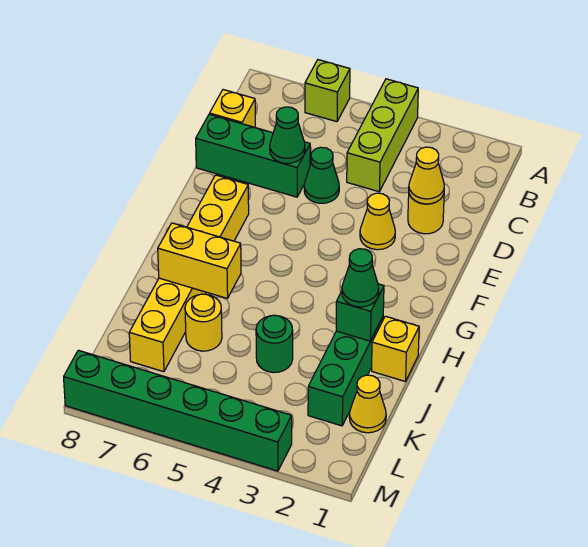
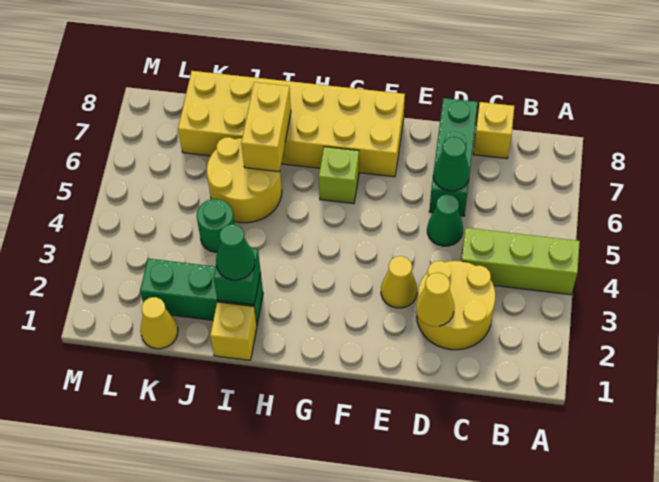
lime 1x1 brick [305,60,350,122] -> lime 1x1 brick moved to [319,147,359,204]
yellow 1x1 round brick [408,195,444,234] -> yellow 2x2 round brick [417,261,495,350]
yellow 1x6 brick [129,175,249,372] -> yellow 2x6 brick [178,71,405,177]
yellow 1x1 round brick [185,294,222,351] -> yellow 2x2 round brick [207,137,282,223]
green 1x6 brick [64,350,292,471] -> none

